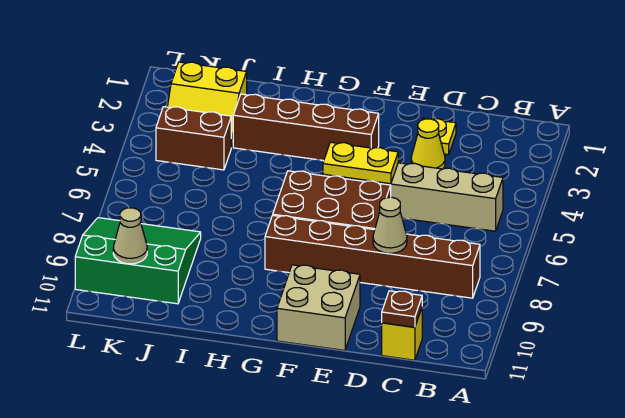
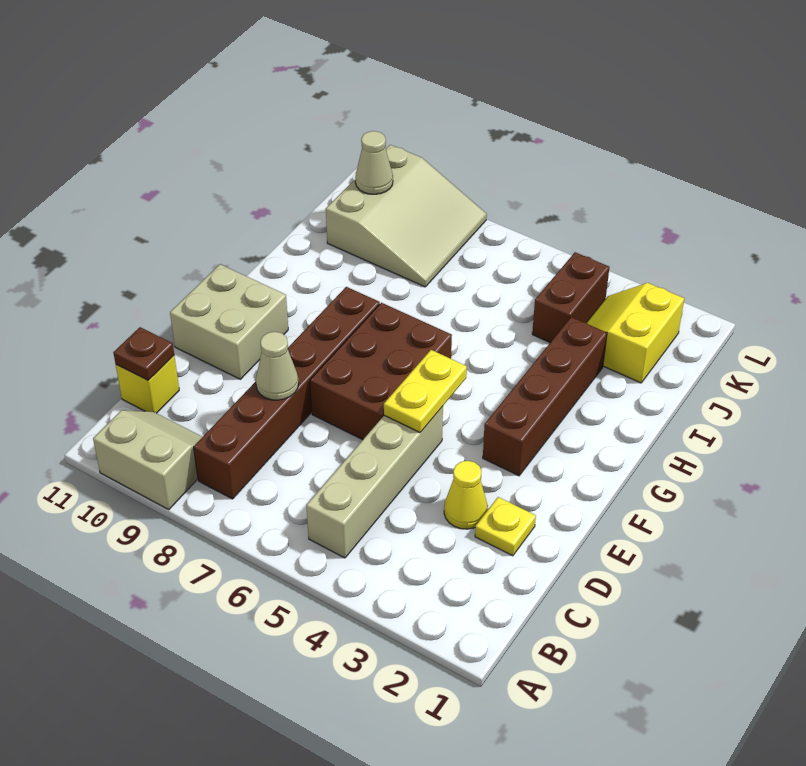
none -> tan 2x2 slope [93,410,202,510]
green 3x3 slope [75,218,201,304] -> tan 3x3 slope [326,145,487,287]

